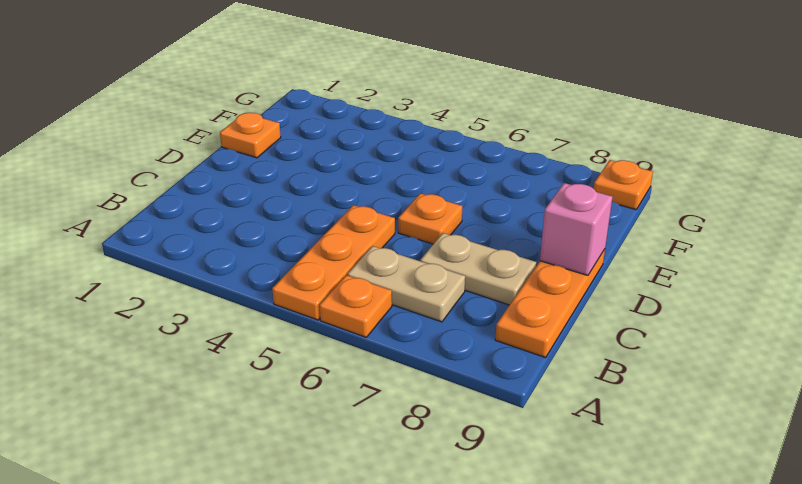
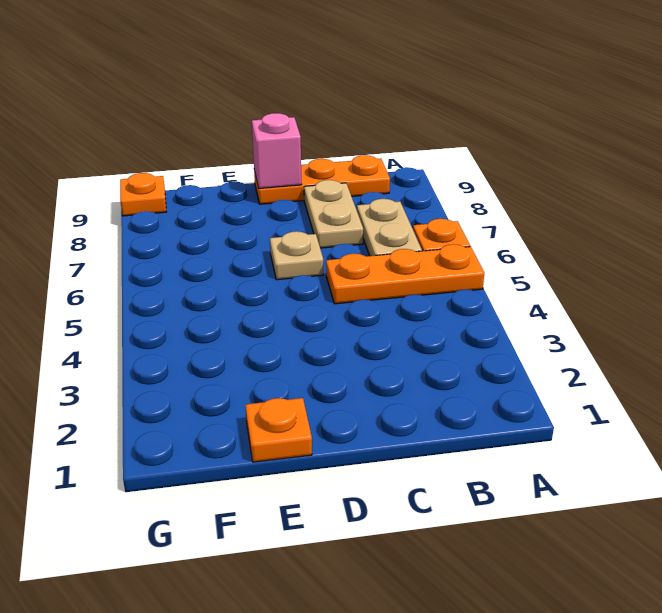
orange 1x1 plate [398,193,462,244] -> tan 1x1 plate [270,231,323,280]

